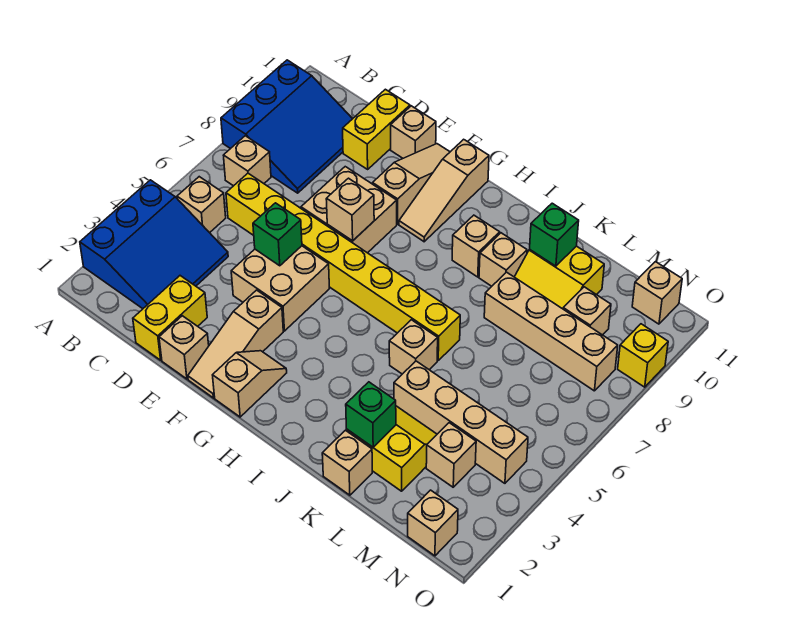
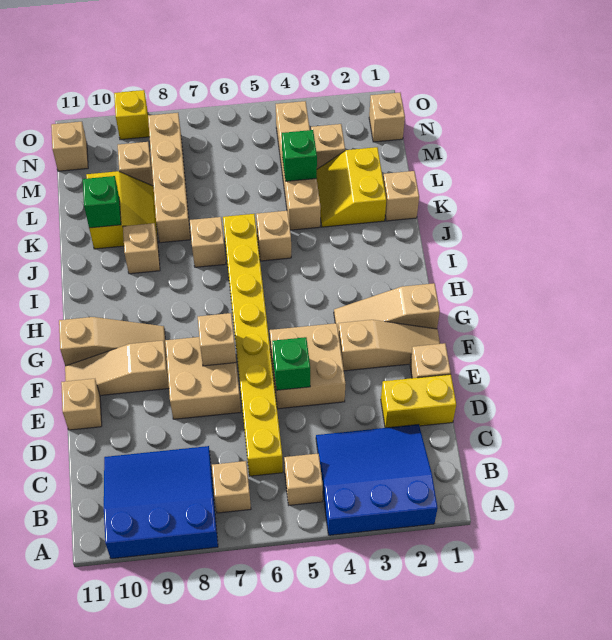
yellow 1x2 brick [343,89,410,169] -> none
tan 1x2 slope [213,351,287,417] -> tan 1x3 slope [334,283,440,329]
tan 1x1 brick [452,215,500,277] -> tan 1x1 brick moved to [190,217,226,267]
green 1x1 brick [346,382,396,447] -> green 1x1 brick moved to [282,130,317,181]

